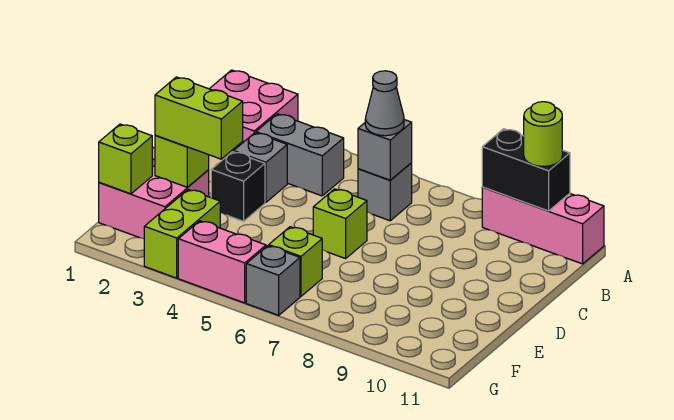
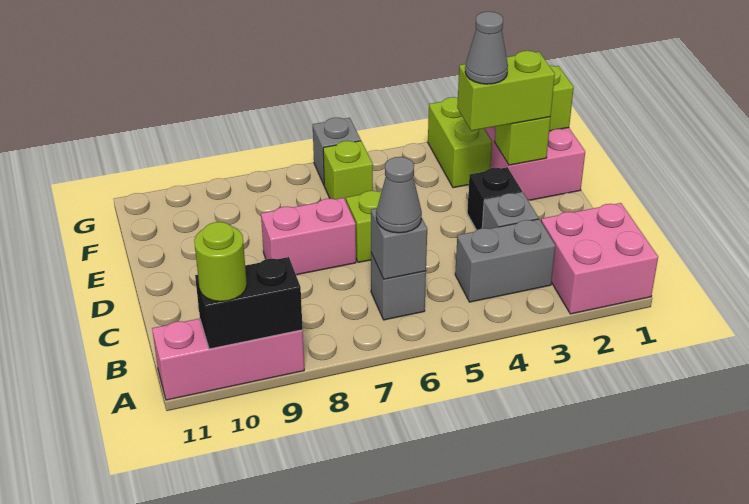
none -> grey 1x1 cone [465,12,508,84]
pink 1x2 brick [178,221,266,303] -> pink 1x2 brick moved to [261,198,356,275]

